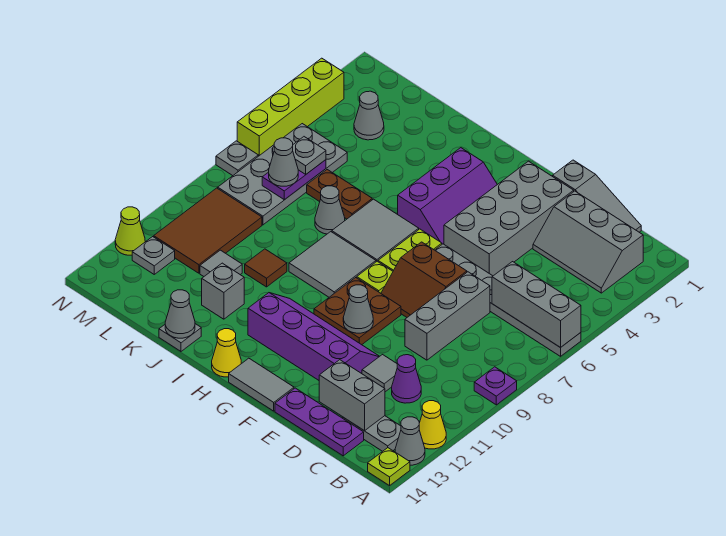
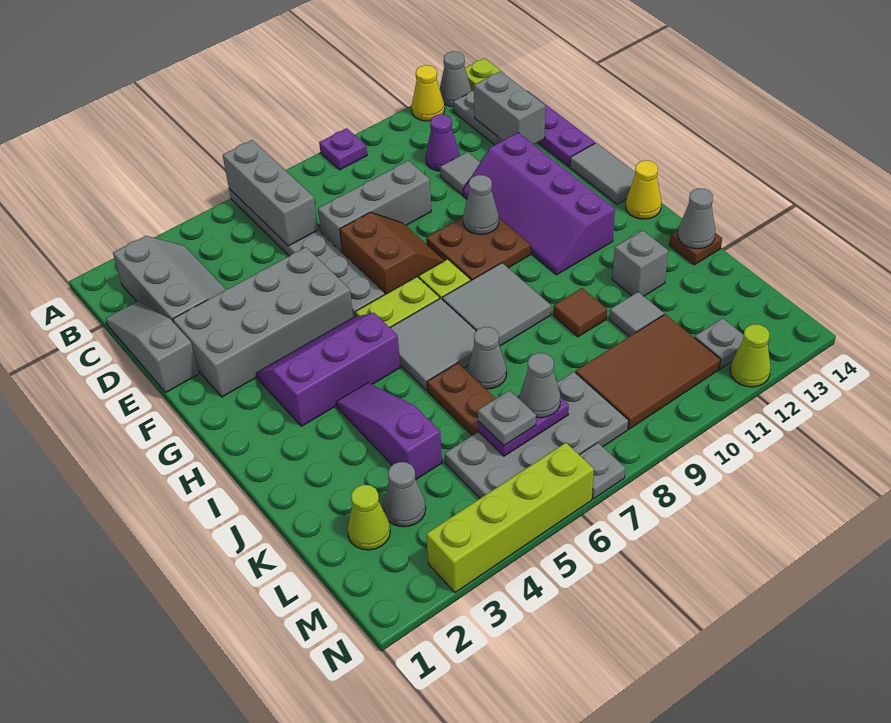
none -> purple 1x3 slope [336,383,442,479]
grey 1x1 plate [159,324,201,351] -> brown 1x1 plate [669,230,722,265]
none -> lime 1x1 cone [348,485,390,550]

